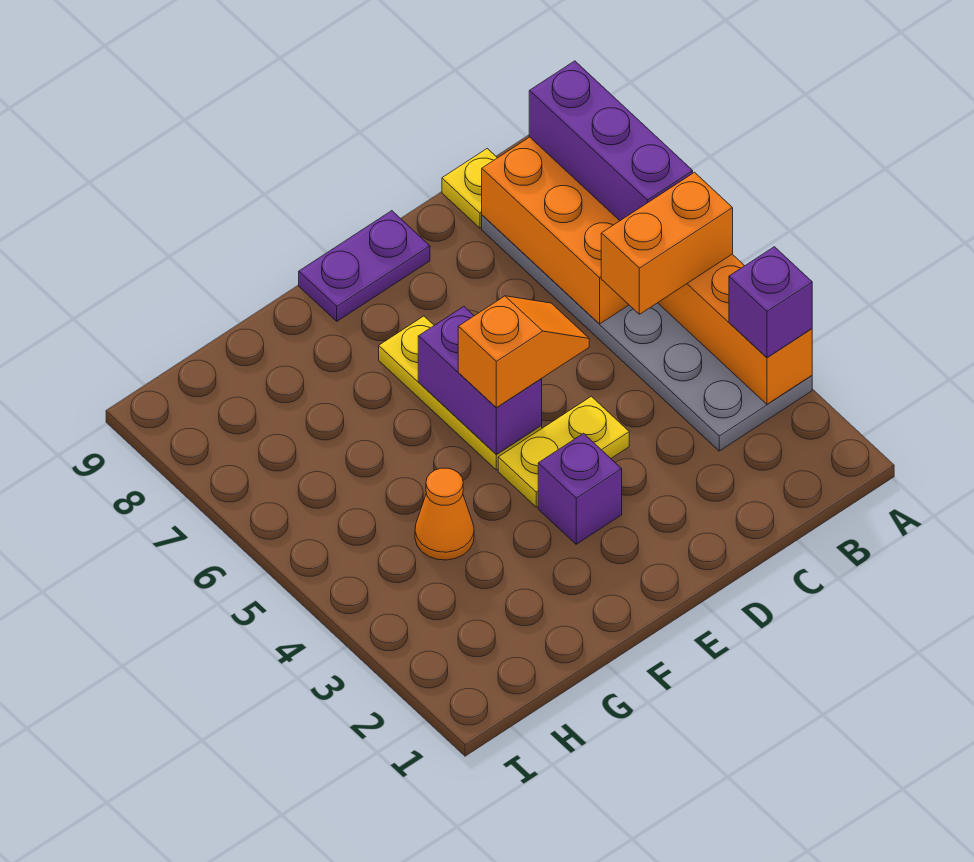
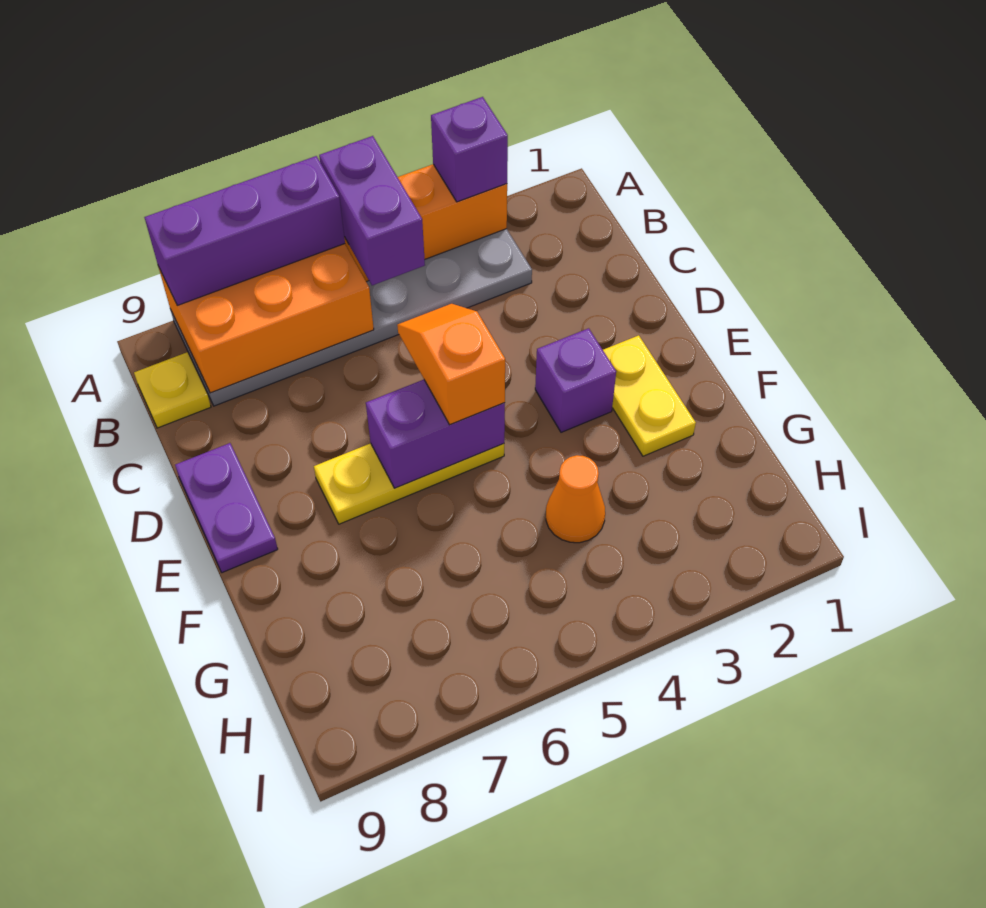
orange 1x2 brick [601,172,733,314] -> purple 1x2 brick [319,136,425,285]
yellow 1x2 plate [498,396,629,507] -> yellow 1x2 plate moved to [603,335,696,456]

